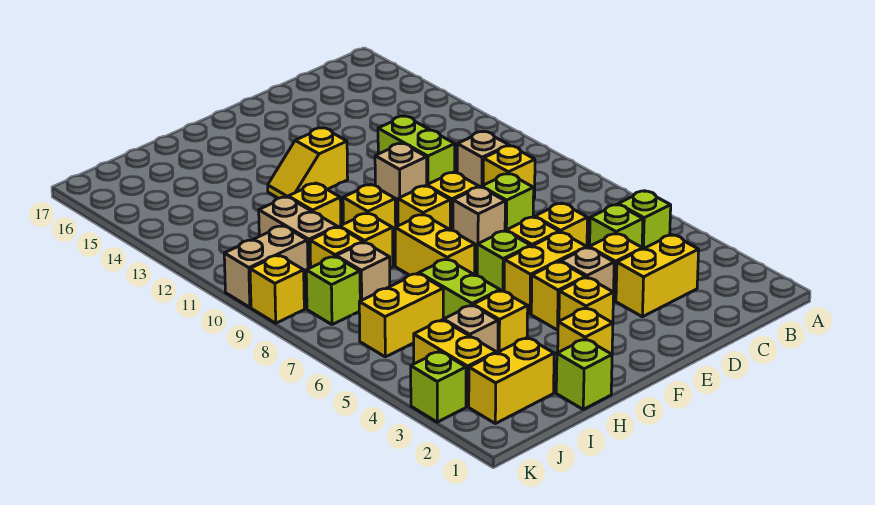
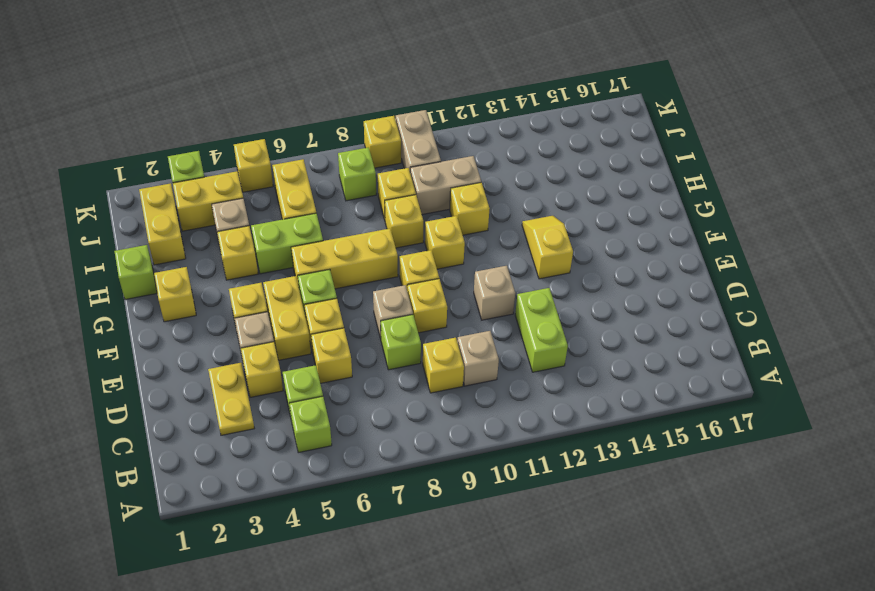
yellow 1x2 brick [616,235,699,317] -> yellow 1x2 plate [208,363,254,435]
lime 1x2 brick [378,116,455,185] -> lime 1x2 brick turned to [515,288,568,372]
yellow 1x1 brick [559,277,614,323] -> yellow 1x1 brick moved to [234,139,273,192]
yellow 1x2 brick [395,214,475,275] -> yellow 1x3 brick [291,228,398,289]
tan 1x1 brick [336,242,390,301] -> none

